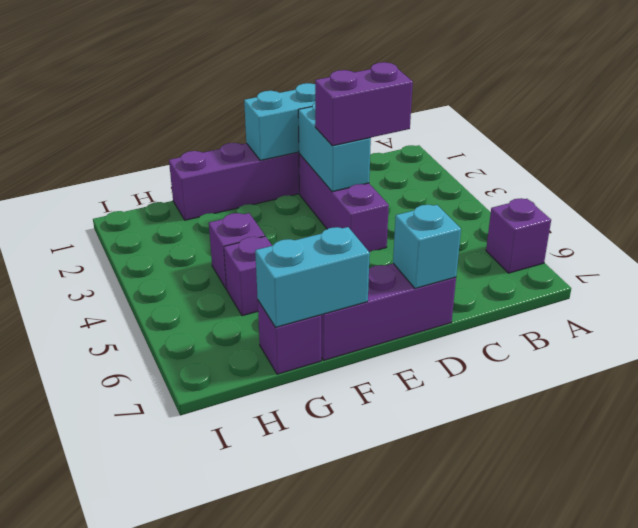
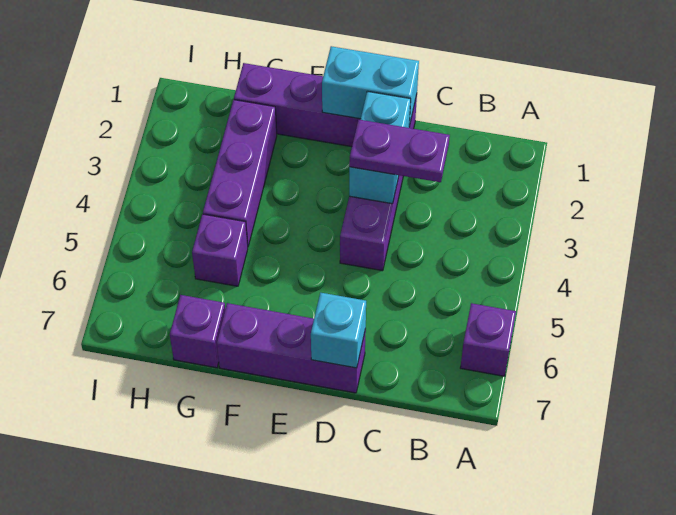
purple 1x2 brick [315,62,413,146] -> purple 1x2 plate [349,120,450,182]
cyan 1x2 brick [255,227,370,327] -> none
purple 1x1 brick [209,213,265,289] -> purple 1x3 brick [203,100,277,246]

